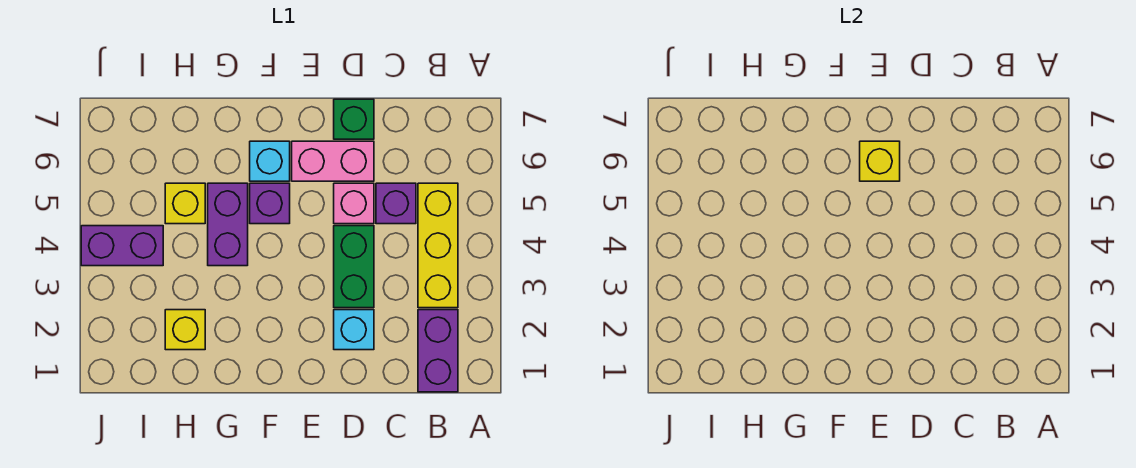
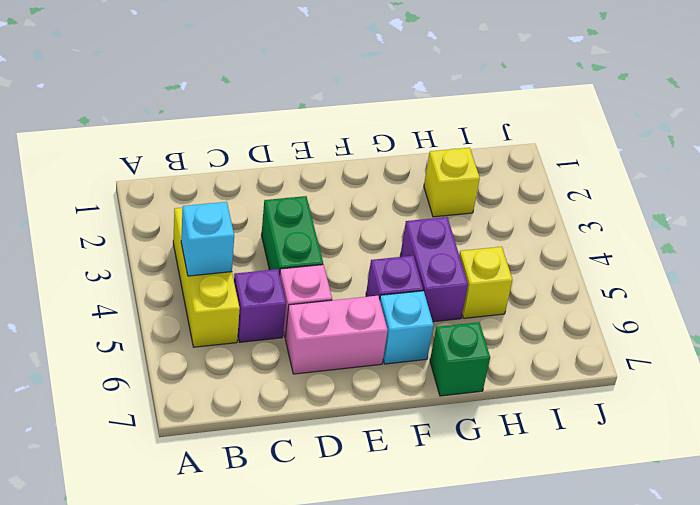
purple 1x2 brick [418,310,458,392] -> none
cyan 1x1 brick [334,310,374,350] -> cyan 1x1 brick moved to [181,202,234,276]
green 1x1 brick [334,99,374,139] -> green 1x1 brick moved to [430,322,490,396]
yellow 1x1 brick [860,141,900,181] -> none
purple 1x2 brick [81,226,163,266] -> none

